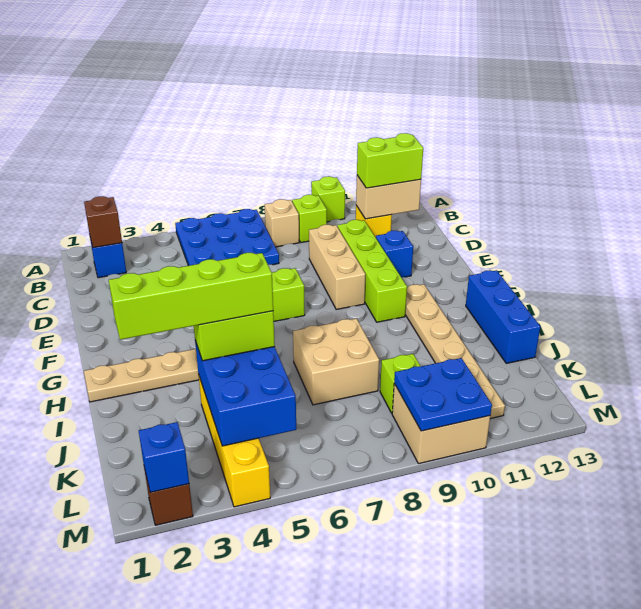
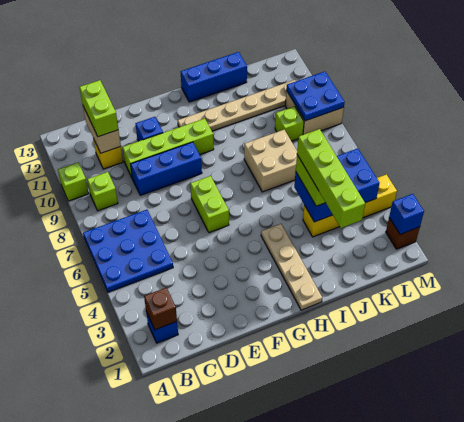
tan 1x1 brick [265,199,299,247] -> none
tan 1x3 brick [309,225,365,309] -> blue 1x3 brick [131,142,202,195]

